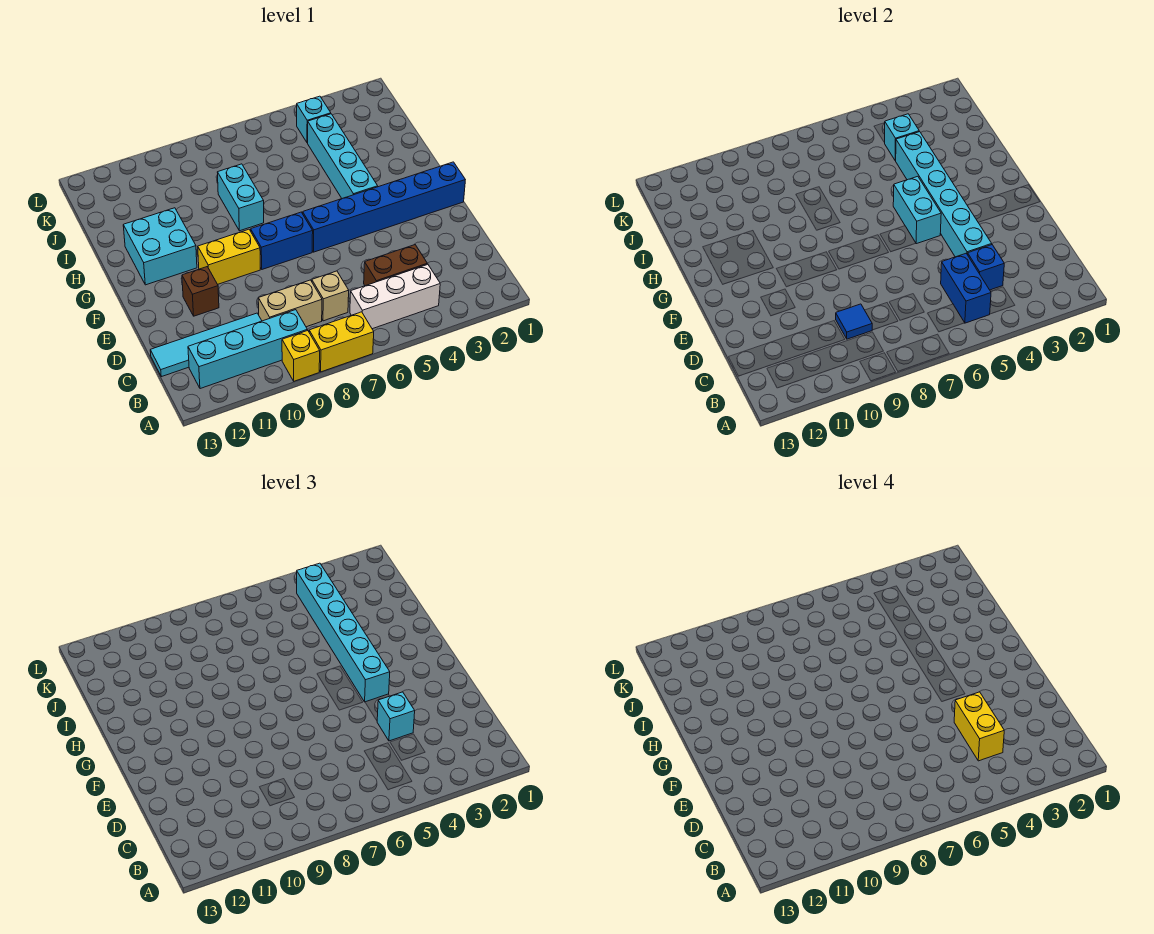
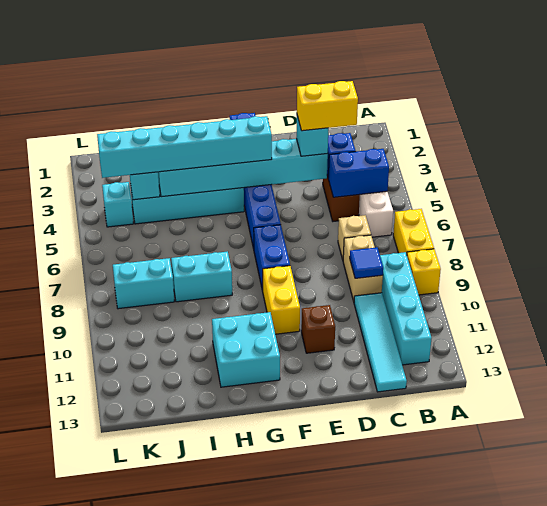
cyan 1x2 brick [893,176,941,244] -> cyan 1x2 brick moved to [113,258,174,309]

